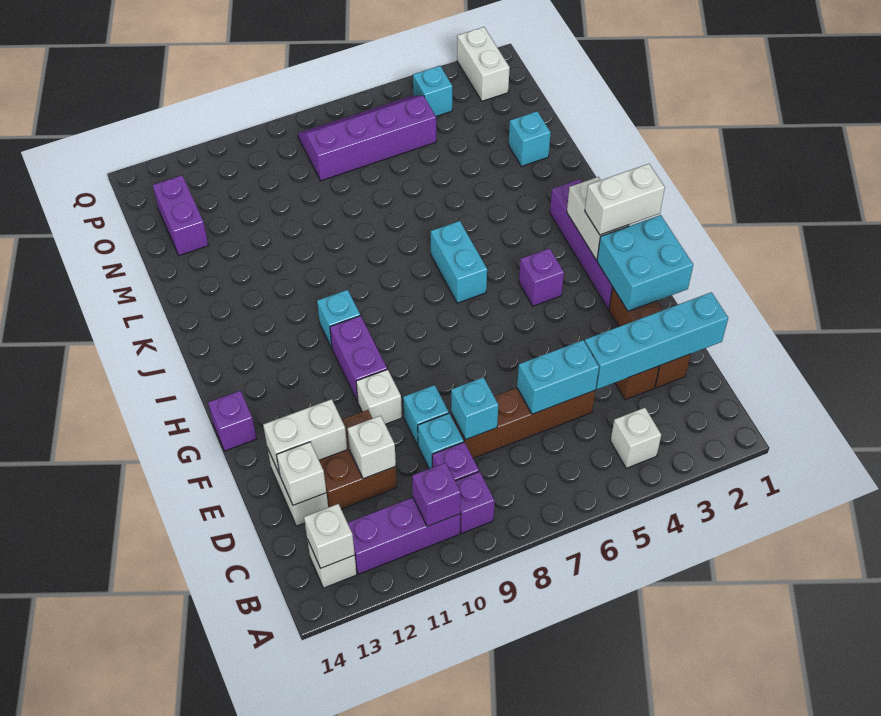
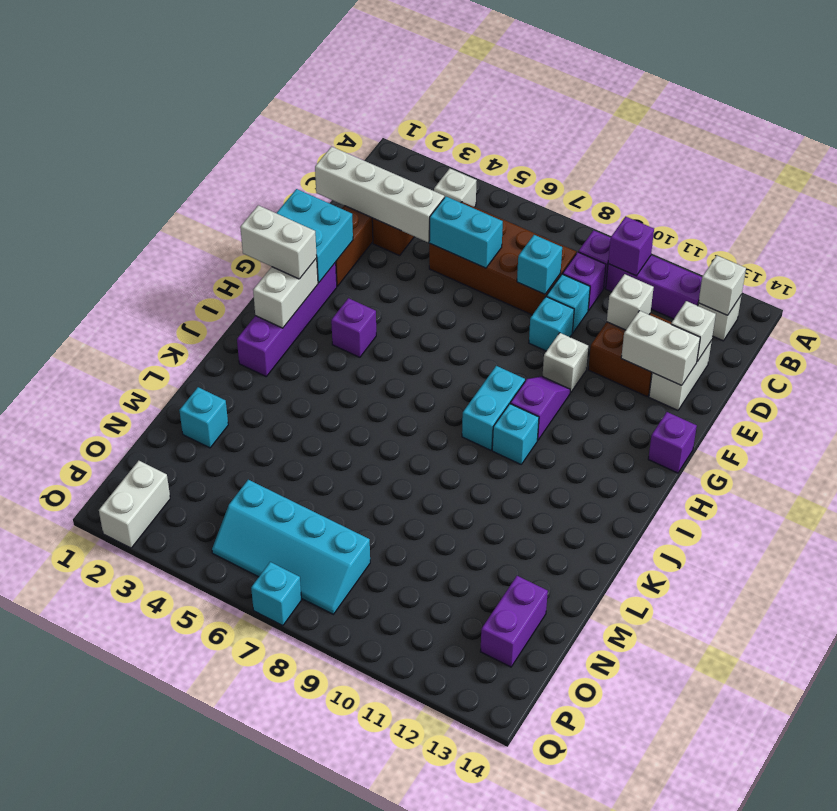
cyan 1x4 brick [585,292,728,389] -> white 1x4 brick [315,147,444,242]
brown 1x4 brick [451,388,595,458] -> brown 2x4 brick [429,202,576,315]
purple 1x2 brick [330,316,387,402] -> purple 1x2 slope [510,376,570,440]
cyan 1x2 brick [431,221,487,303] -> cyan 1x2 brick moved to [462,366,525,450]
purple 2x4 slope [298,96,436,181] -> cyan 2x4 slope [212,480,370,614]
cyan 1x1 brick [413,66,452,116] -> cyan 1x1 brick moved to [251,562,301,626]

